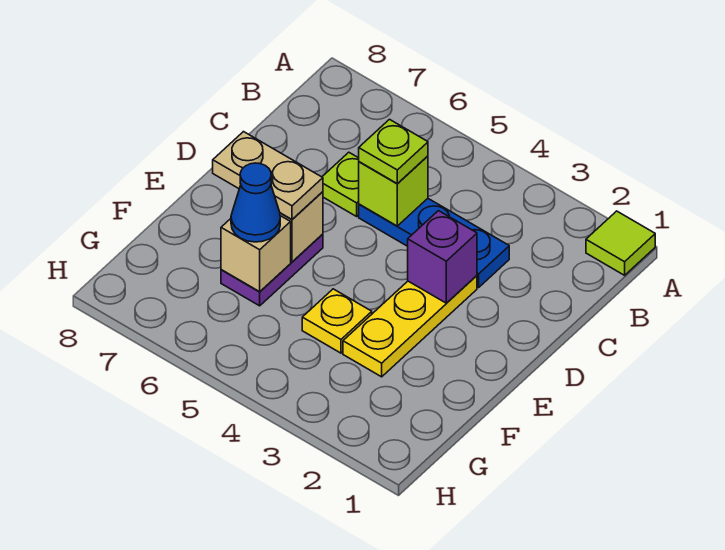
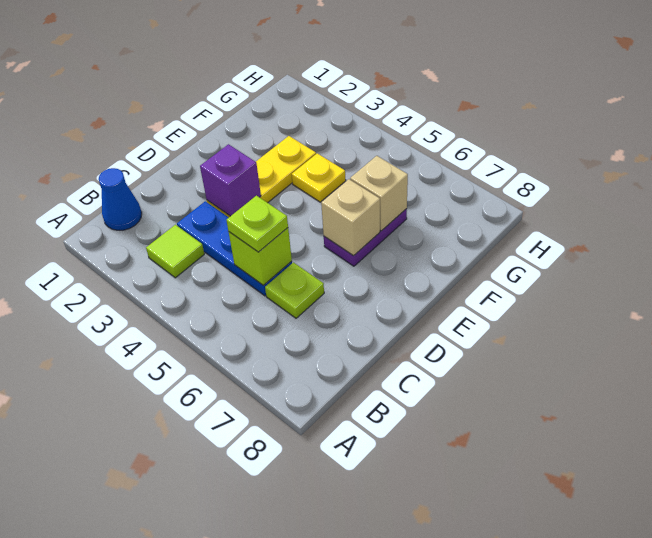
lime 1x1 tile [586,211,655,275] -> lime 1x1 tile moved to [146,225,204,278]
tan 1x2 plate [213,132,323,219] -> none
blue 1x1 cone [231,163,280,242] -> blue 1x1 cone moved to [99,168,142,230]

